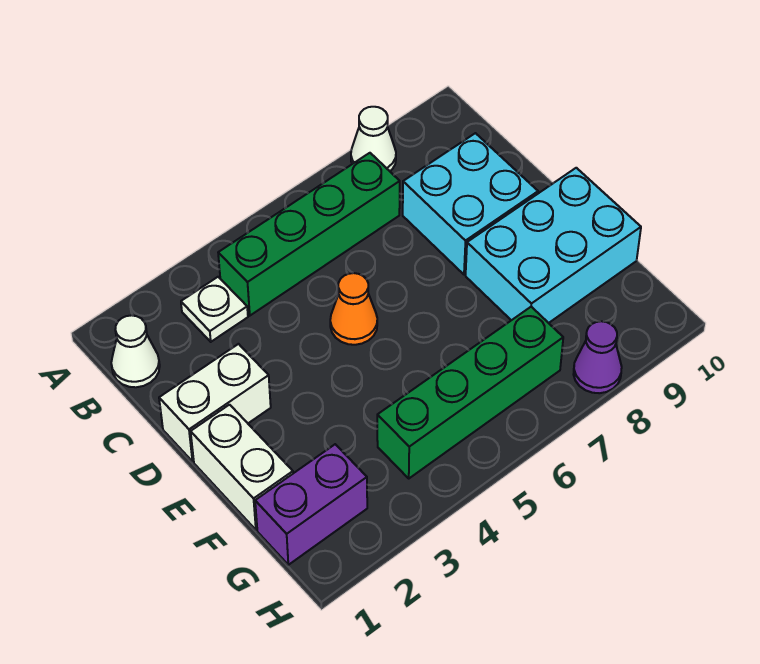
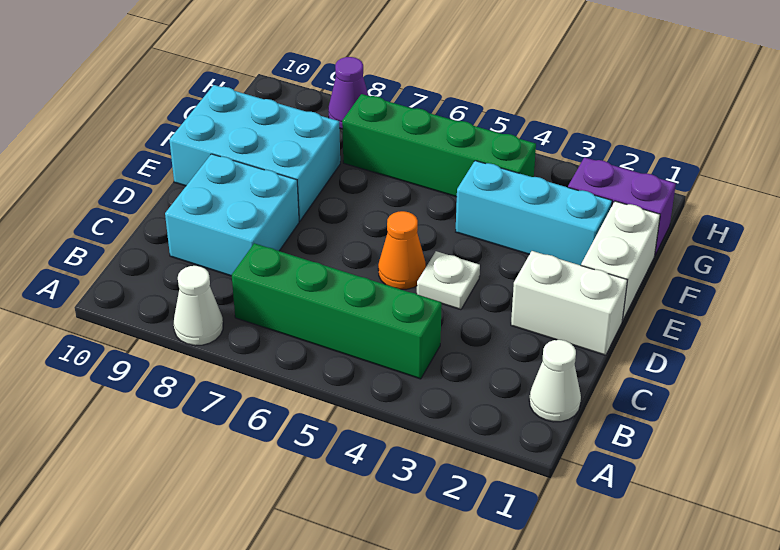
white 1x1 plate [181,277,248,342] -> white 1x1 plate moved to [417,251,480,310]
none -> cyan 1x3 brick [456,161,612,265]

